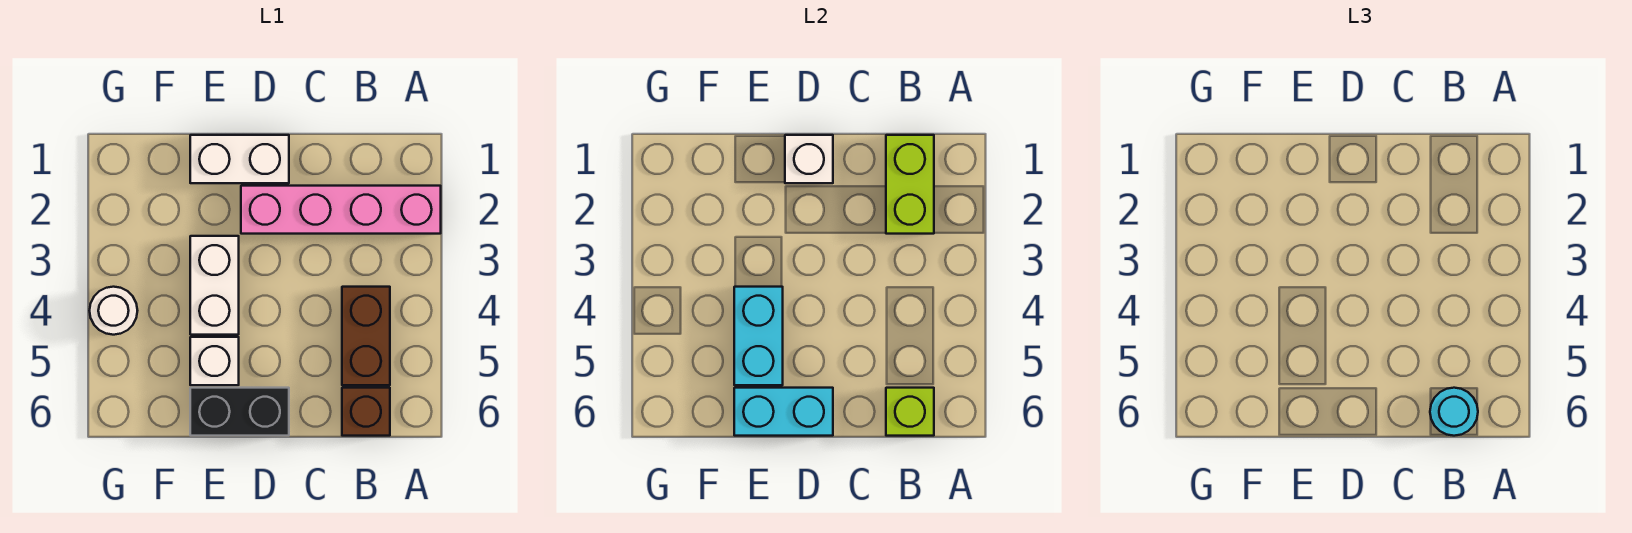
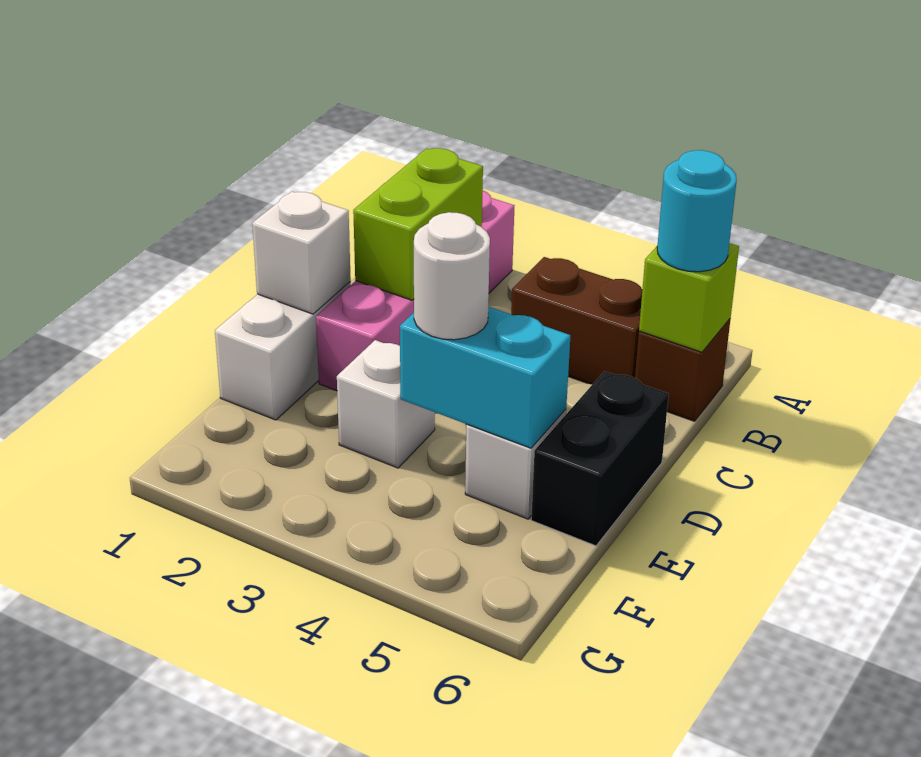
lime 1x2 brick [886,135,934,234] -> lime 1x2 brick turned to [353,148,483,300]
cyan 1x2 brick [734,388,833,436] -> none
white 1x2 brick [190,236,239,335] -> white 1x1 brick [337,340,435,468]
white 1x1 round brick [89,287,138,335] -> white 1x1 round brick moved to [414,212,490,340]

